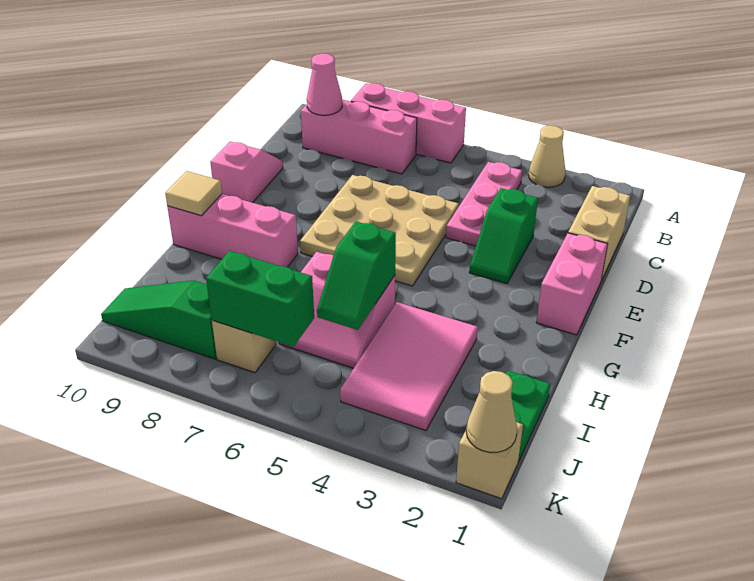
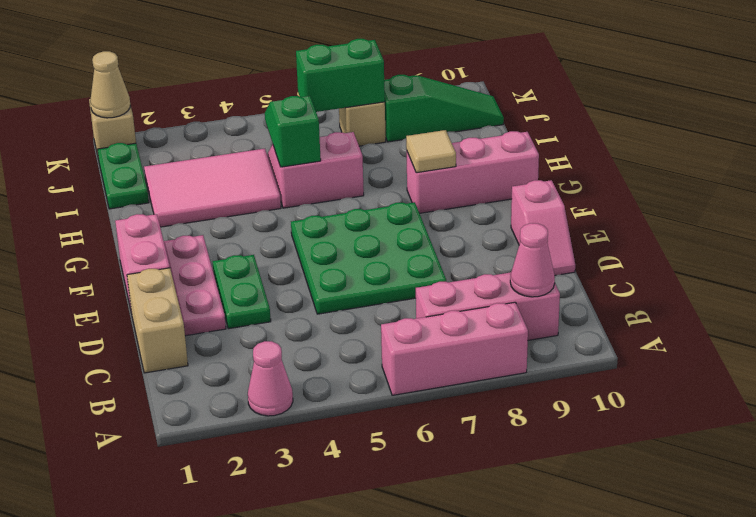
tan 1x1 cone [528,126,566,187] -> pink 1x1 cone [248,341,293,416]
pink 1x3 plate [446,162,522,246] -> pink 1x3 plate moved to [164,235,226,336]
green 1x2 slope [469,188,538,284] -> green 1x2 plate [213,255,271,329]
tan 3x3 plate [300,175,459,286] -> green 3x3 plate [291,202,446,314]
tan 1x1 tile [165,171,222,216] -> tan 1x1 tile moved to [406,130,456,173]
pink 2x3 tile [340,302,478,431] -> pink 2x3 tile turned to [144,149,281,227]

